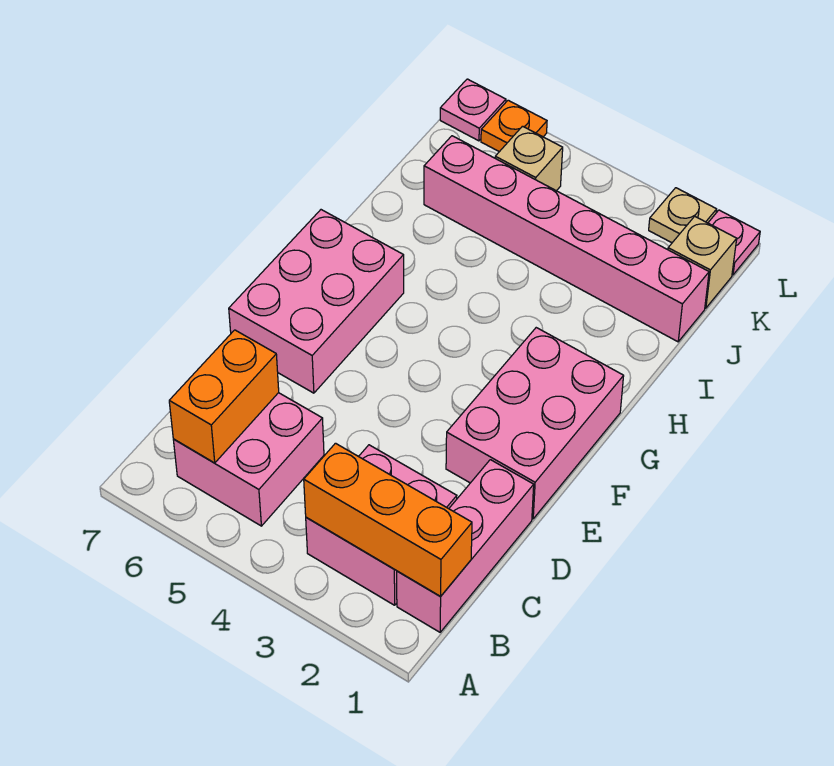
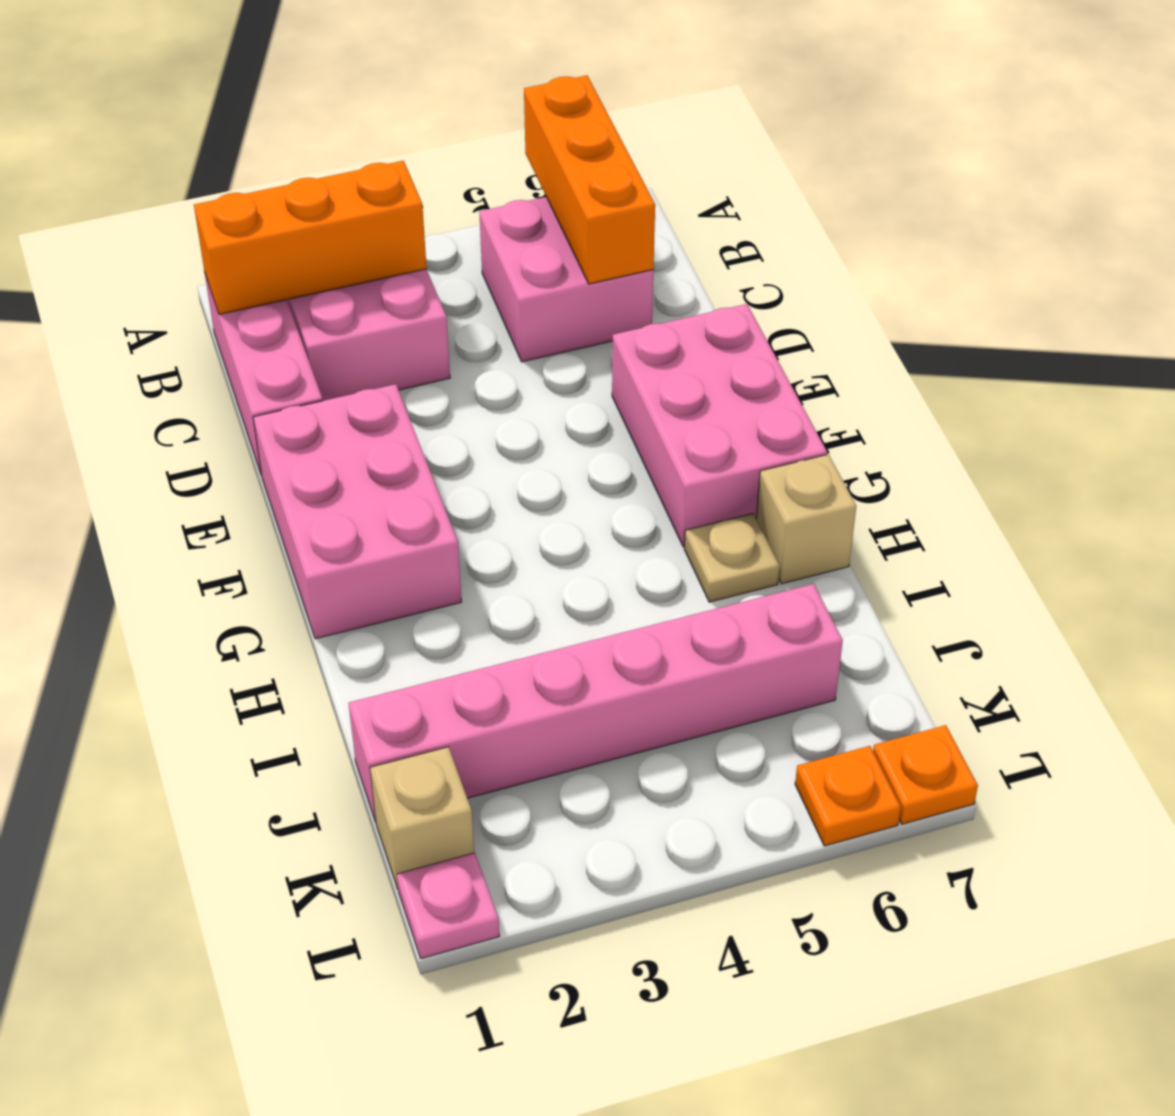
orange 1x2 brick [169,330,279,463] -> orange 1x3 brick [524,75,655,284]
tan 1x1 brick [495,126,563,191] -> tan 1x1 brick moved to [756,454,856,584]
tan 1x1 plate [649,188,717,243] -> tan 1x1 plate moved to [684,514,780,602]
pink 1x1 plate [440,79,506,141] -> orange 1x1 plate [873,725,978,824]

